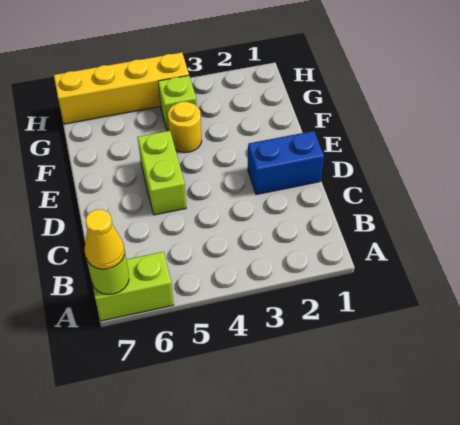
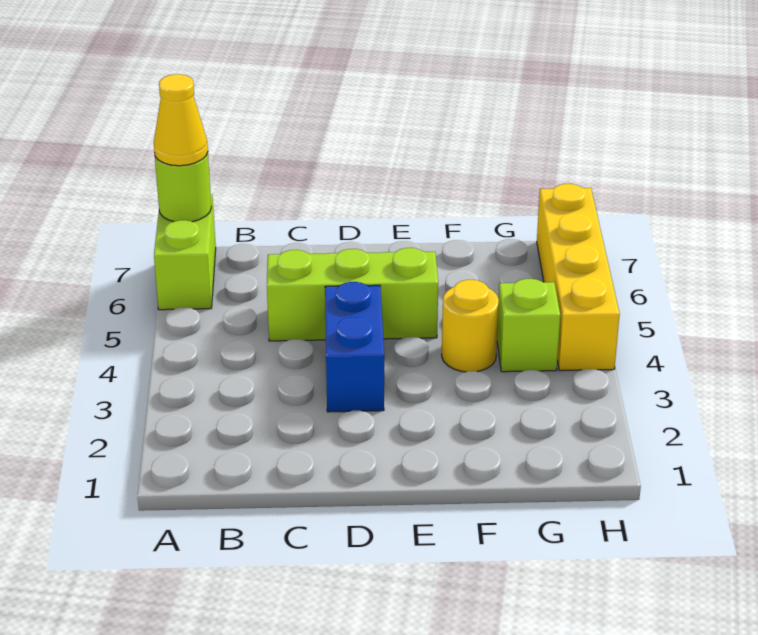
blue 1x2 brick [248,131,324,195] -> blue 1x2 brick moved to [325,282,384,412]
lime 1x2 brick [138,131,186,215] -> lime 1x3 brick [267,248,438,341]

